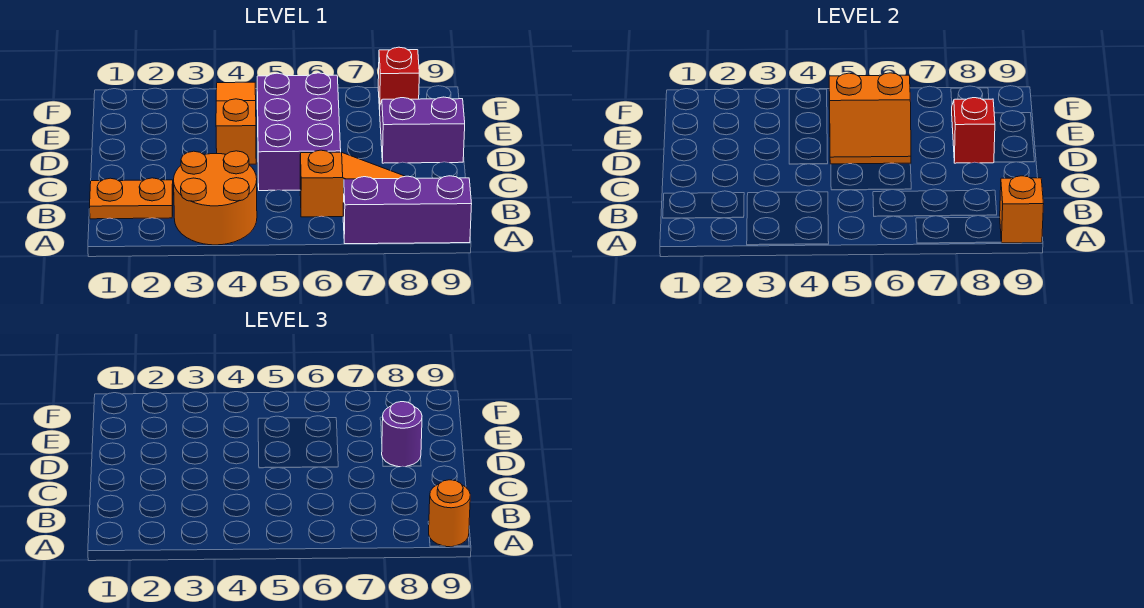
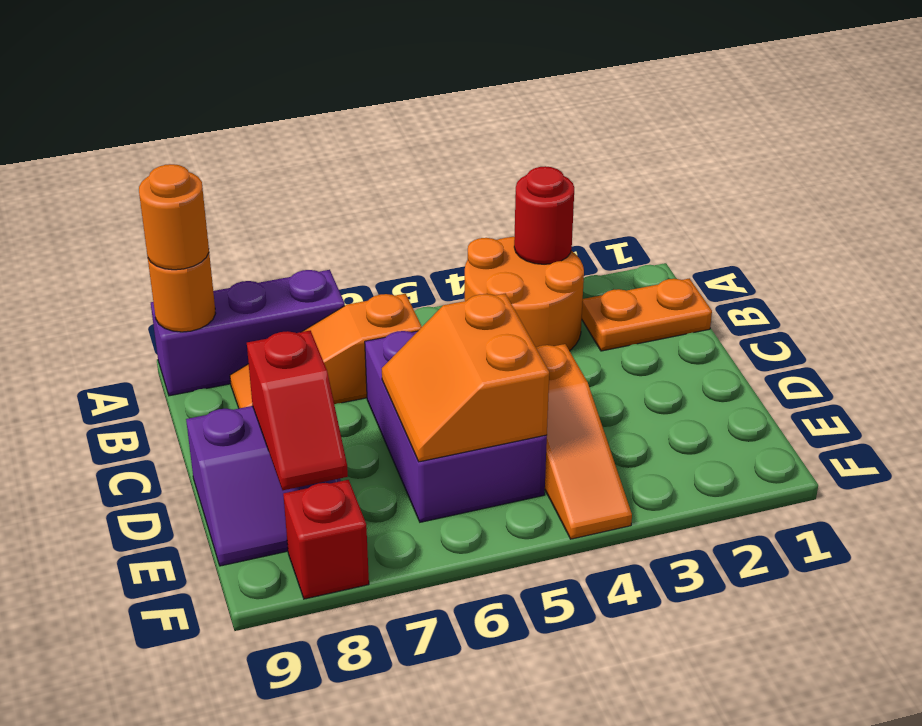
none -> red 1x1 round brick [514,166,574,264]
orange 1x1 brick [1000,176,1044,243] -> orange 1x1 round brick [148,253,216,332]
orange 2x2 slope [829,73,911,164] -> orange 2x2 slope turned to [382,294,549,462]
purple 1x1 round brick [382,402,422,467] -> none

